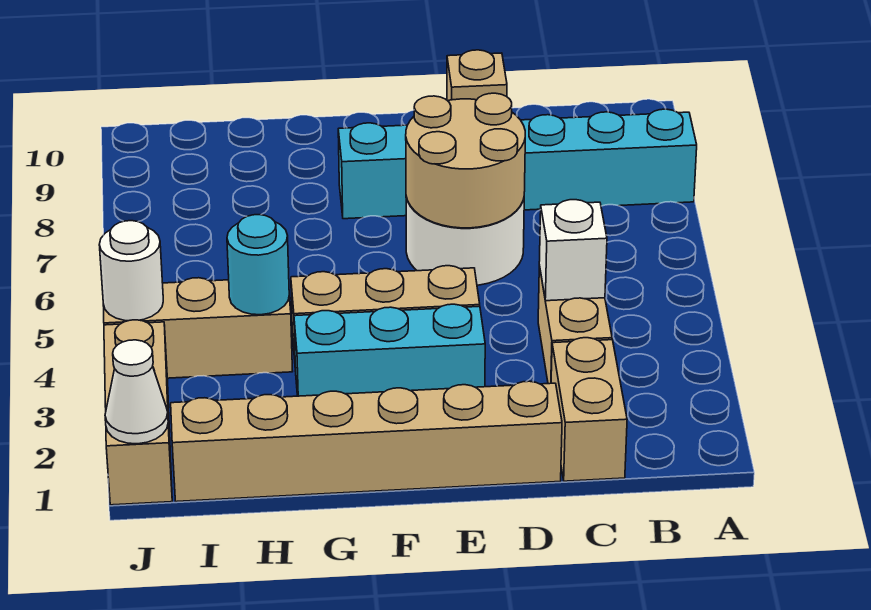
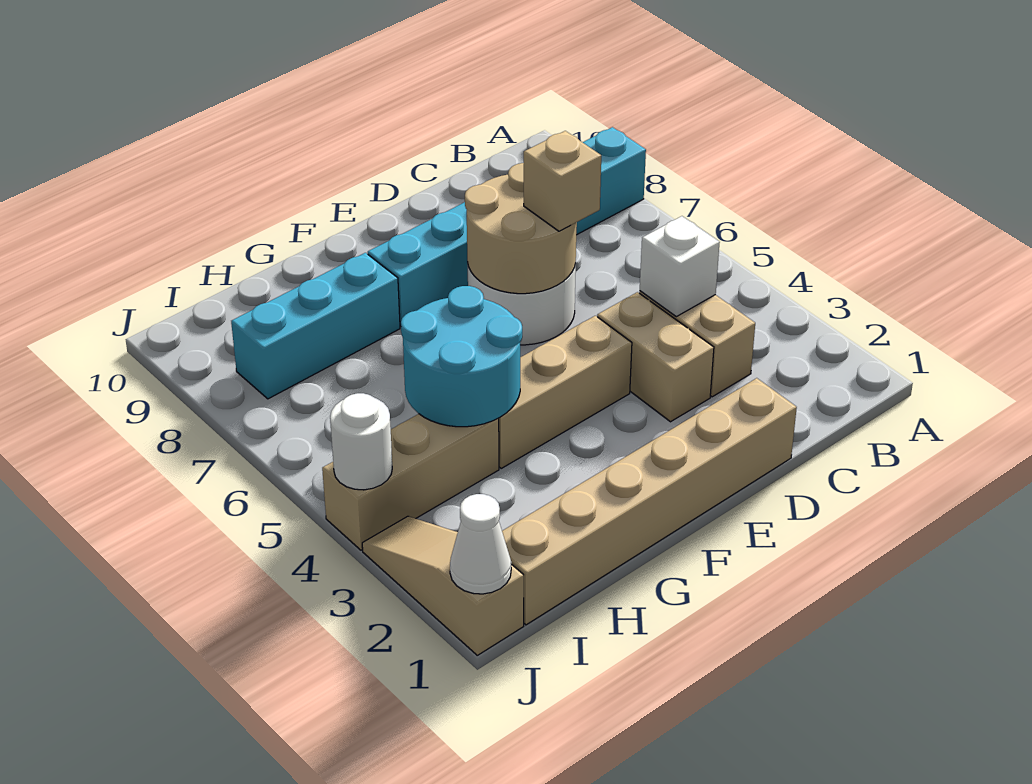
tan 1x2 brick [551,338,627,481] -> tan 1x2 brick moved to [597,292,714,422]
tan 1x1 brick [447,50,507,101] -> tan 1x1 brick moved to [524,131,601,231]
cyan 1x3 brick [294,304,485,396] -> cyan 1x3 brick moved to [231,253,400,399]
cyan 1x1 round brick [227,215,289,315] -> cyan 2x2 round brick [401,286,522,427]
tan 1x3 brick [104,320,172,505] -> tan 1x3 slope [362,516,524,655]

